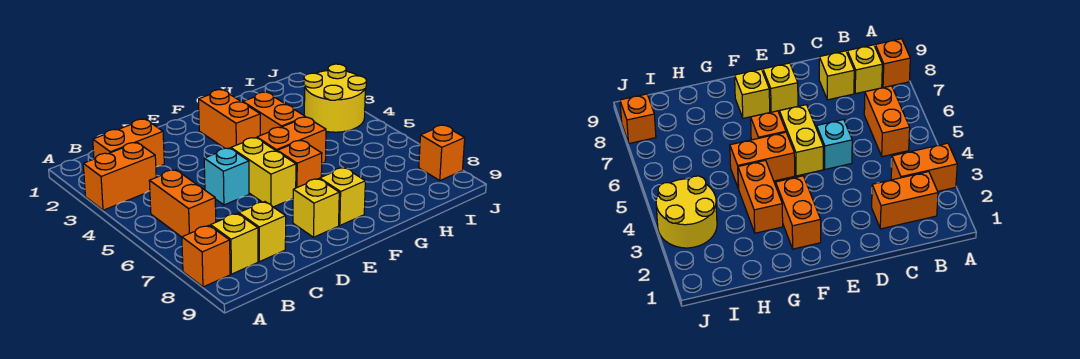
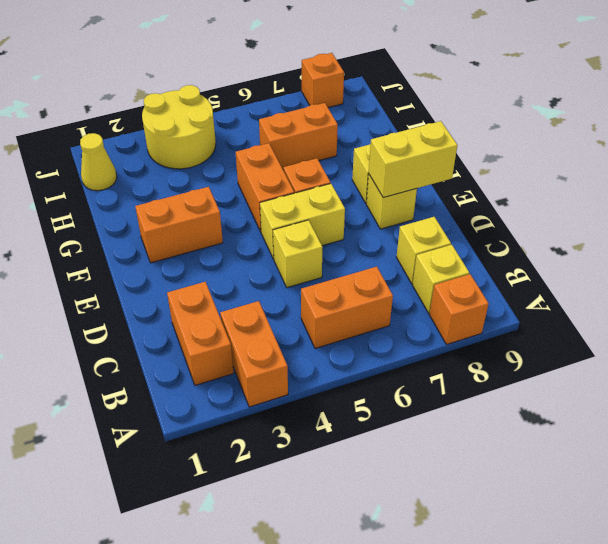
cyan 1x1 brick [204,148,249,205] -> yellow 1x1 brick [273,220,322,288]
none -> yellow 1x2 brick [369,121,457,198]
orange 1x2 brick [243,92,305,135] -> orange 1x2 brick moved to [259,103,338,170]
none -> yellow 1x1 cone [80,133,117,191]

